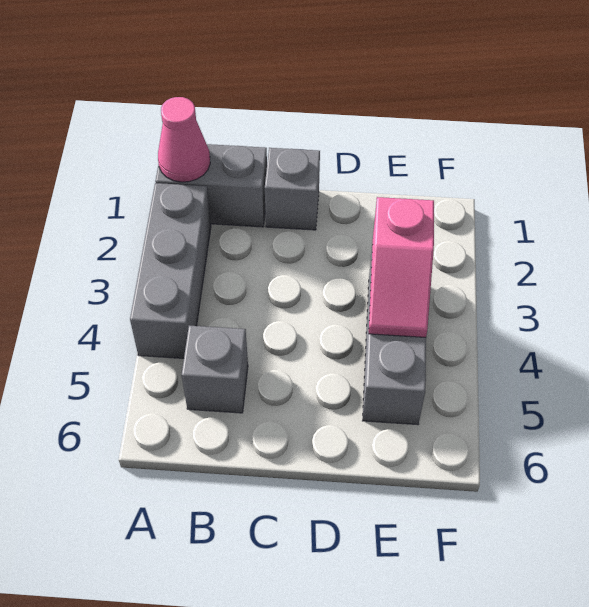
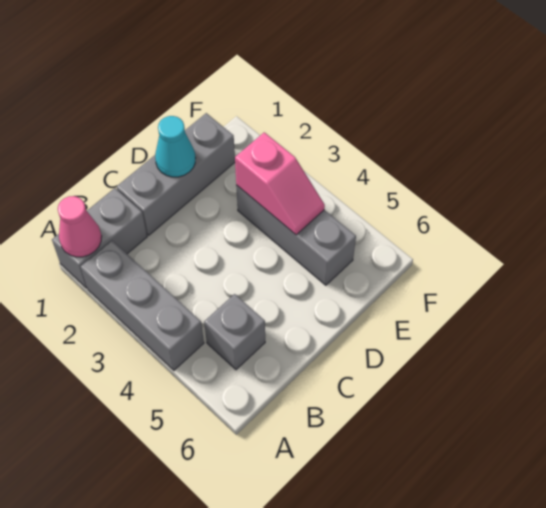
grey 1x1 brick [265,148,320,230] -> grey 1x3 brick [117,113,235,235]
none -> cyan 1x1 cone [155,116,196,177]

